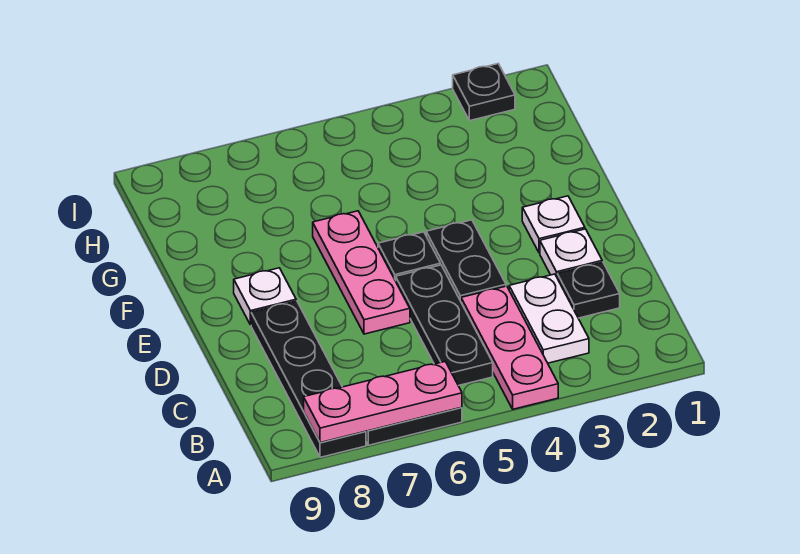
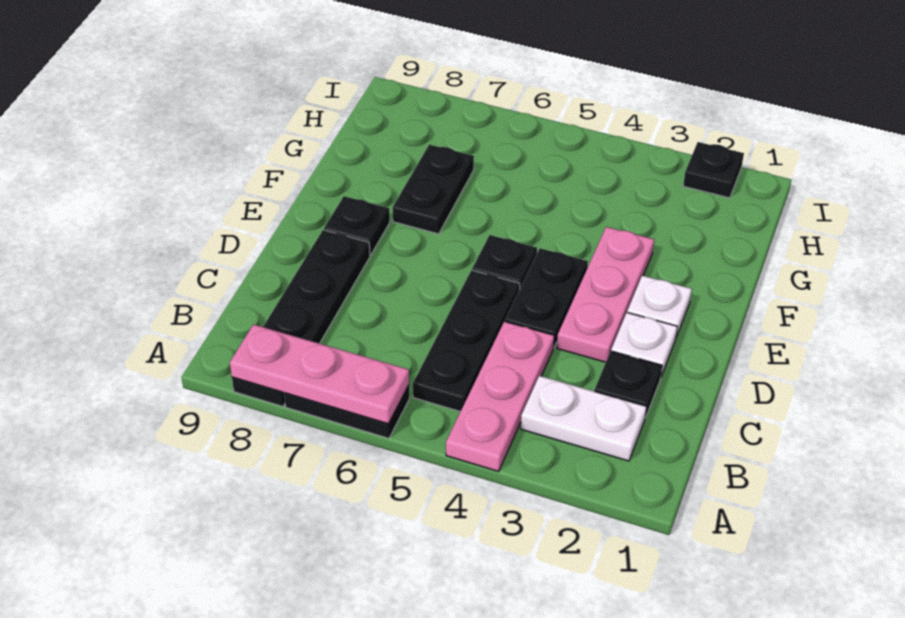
white 1x2 plate [509,274,589,363] -> white 1x2 plate turned to [521,376,647,461]
pink 1x3 plate [313,211,410,334] -> pink 1x3 plate moved to [557,227,654,362]
white 1x1 plate [234,268,296,325] -> black 1x1 plate [324,196,390,255]
none -> black 1x2 plate [393,144,474,234]

